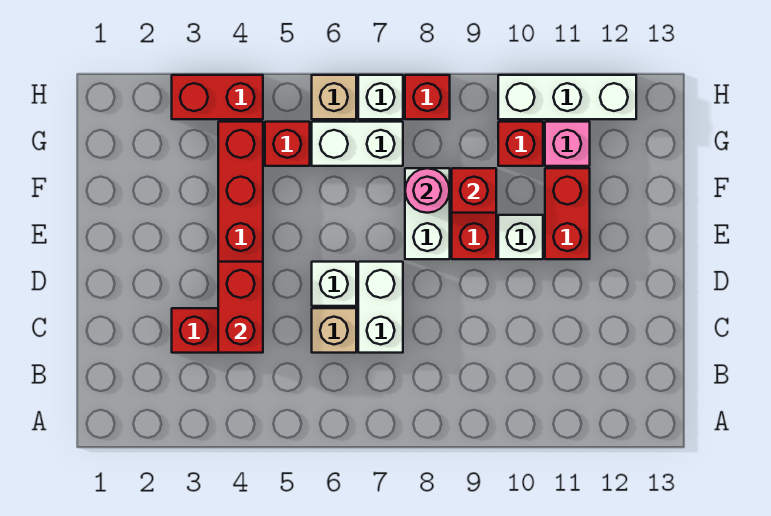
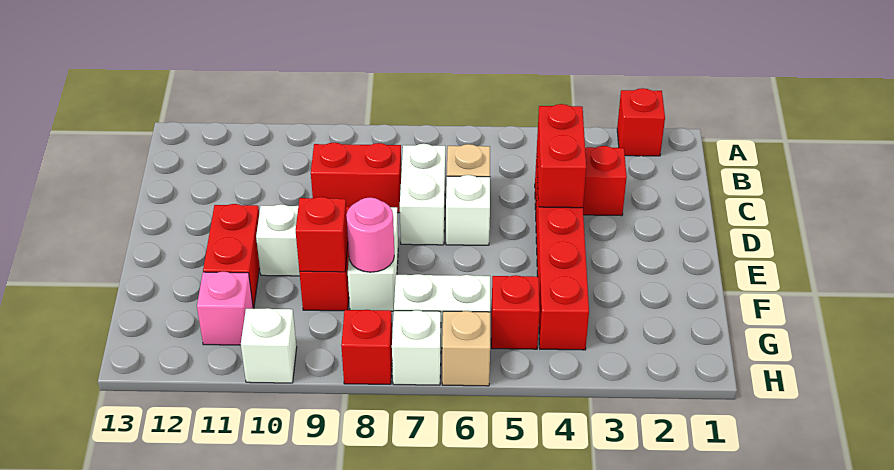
red 1x1 brick [498,122,543,166] -> red 1x1 brick moved to [617,88,665,156]
red 1x2 brick [172,75,263,119] -> red 1x2 brick moved to [311,143,402,213]
white 1x3 brick [498,75,636,119] -> white 1x1 brick [241,308,297,383]

